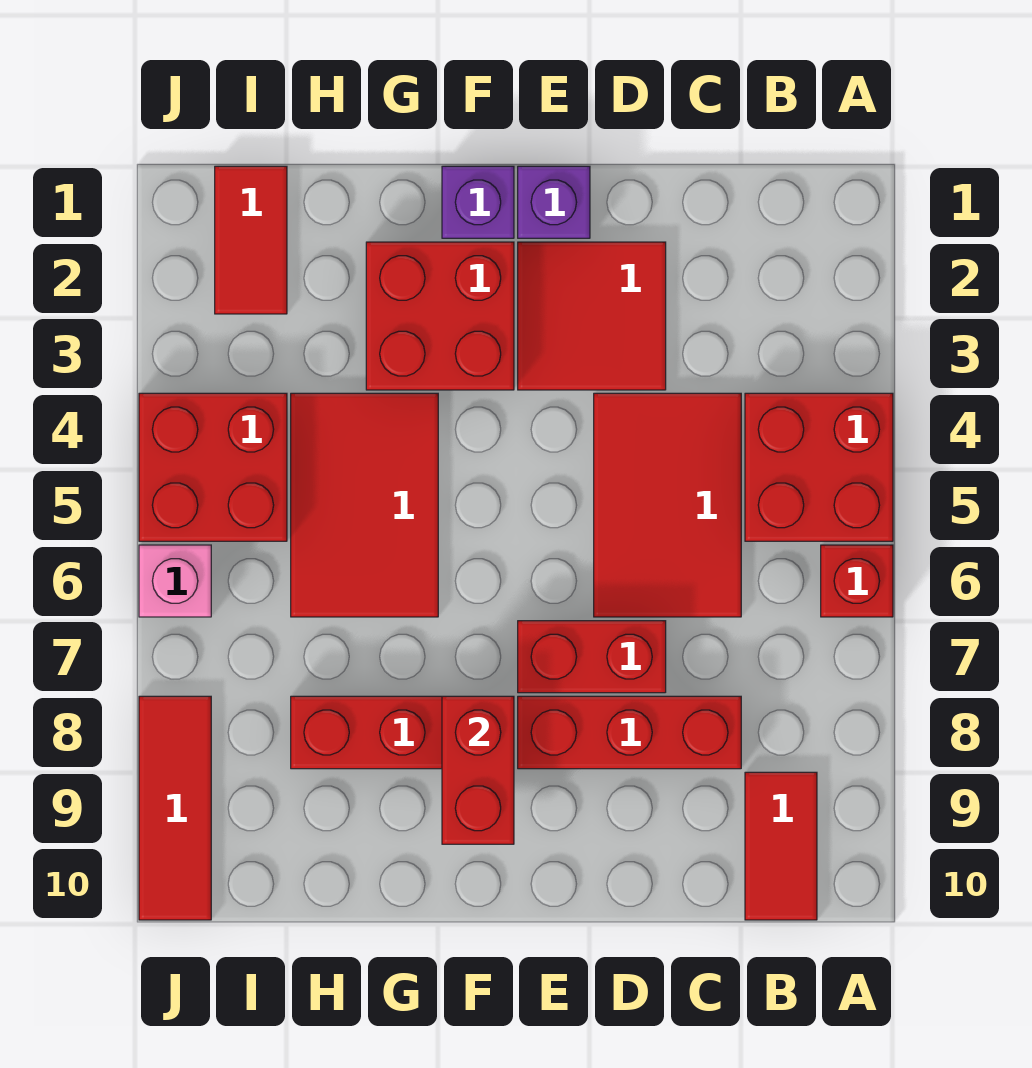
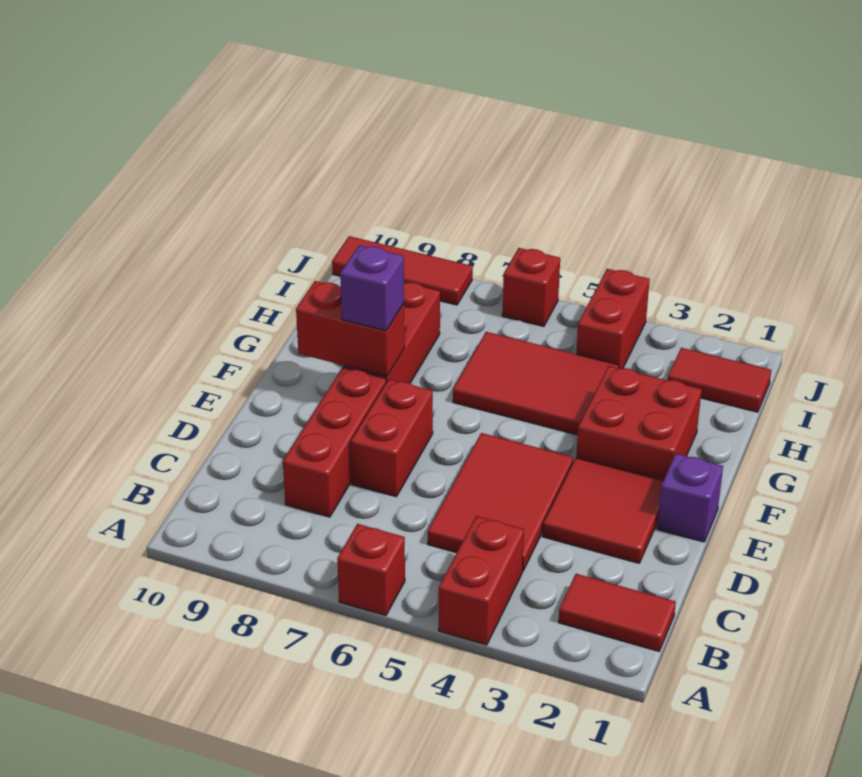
red 2x2 brick [745,393,893,541] -> red 1x2 brick [439,516,524,645]
red 1x2 tile [745,772,817,920] -> red 1x2 tile moved to [559,574,676,651]
red 2x3 tile [594,393,741,617] -> red 2x3 tile turned to [428,433,573,571]
purple 1x1 brick [442,166,514,238] -> purple 1x1 brick moved to [340,245,404,331]
red 2x2 brick [139,393,287,541] -> red 1x2 brick [576,269,650,368]
pink 1x1 brick [139,545,211,617] -> red 1x1 brick [502,248,560,326]

